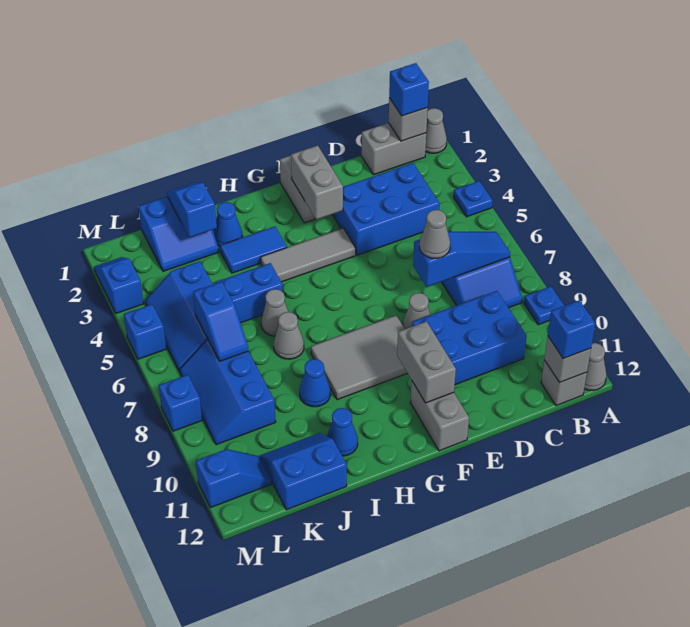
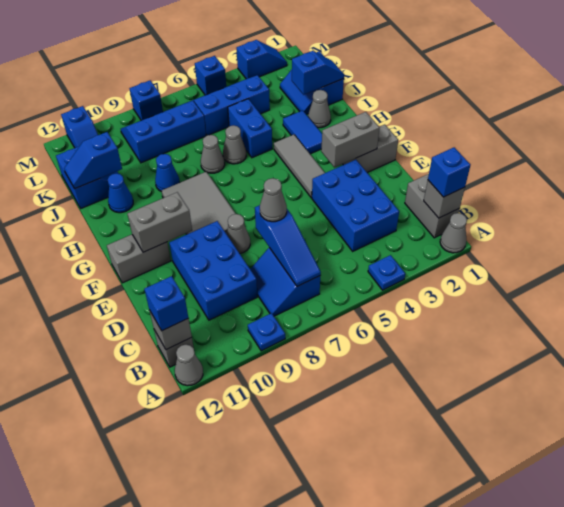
blue 1x1 cone [214,202,243,246] -> grey 1x1 cone [308,90,331,128]
blue 1x2 slope [193,282,248,361] -> blue 1x2 slope moved to [64,132,122,189]

